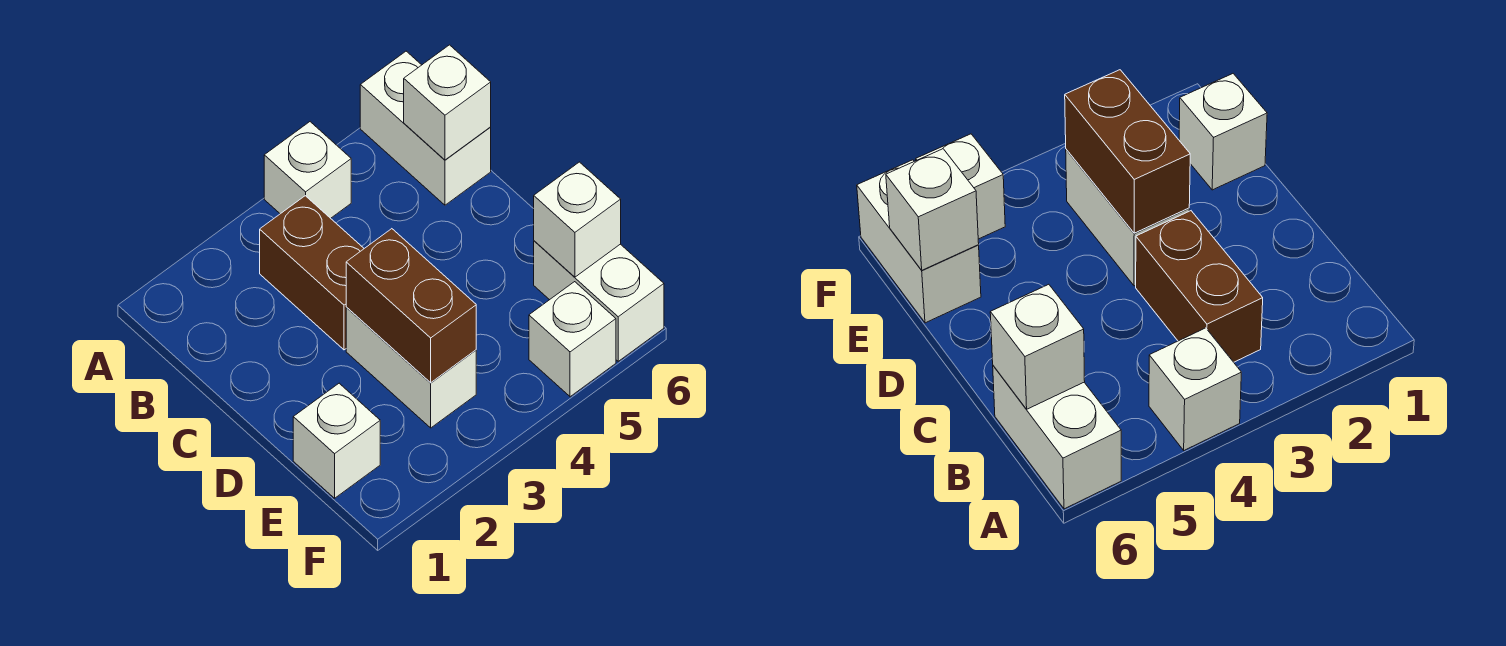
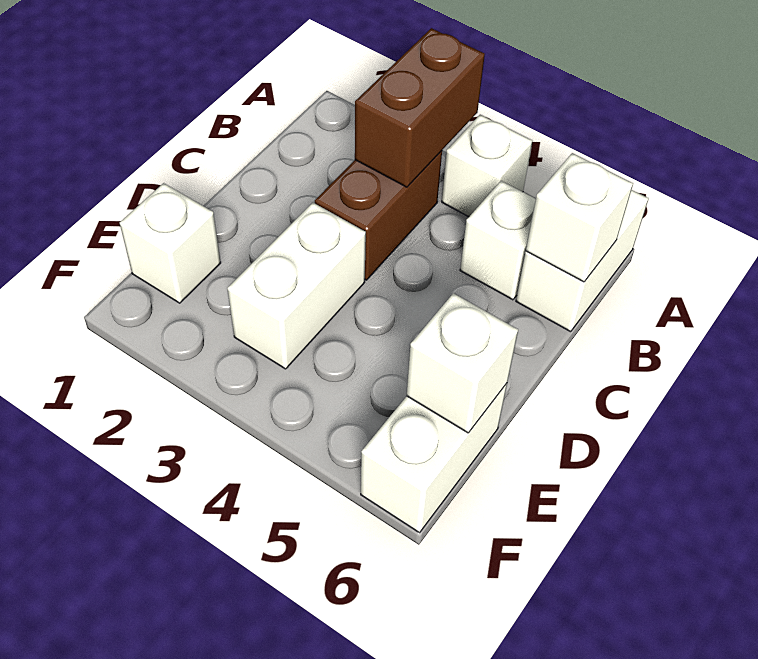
brown 1x2 brick [346,229,476,383] -> brown 1x2 brick moved to [355,28,485,187]
white 1x1 brick [529,282,616,397] -> white 1x1 brick moved to [460,181,536,300]

